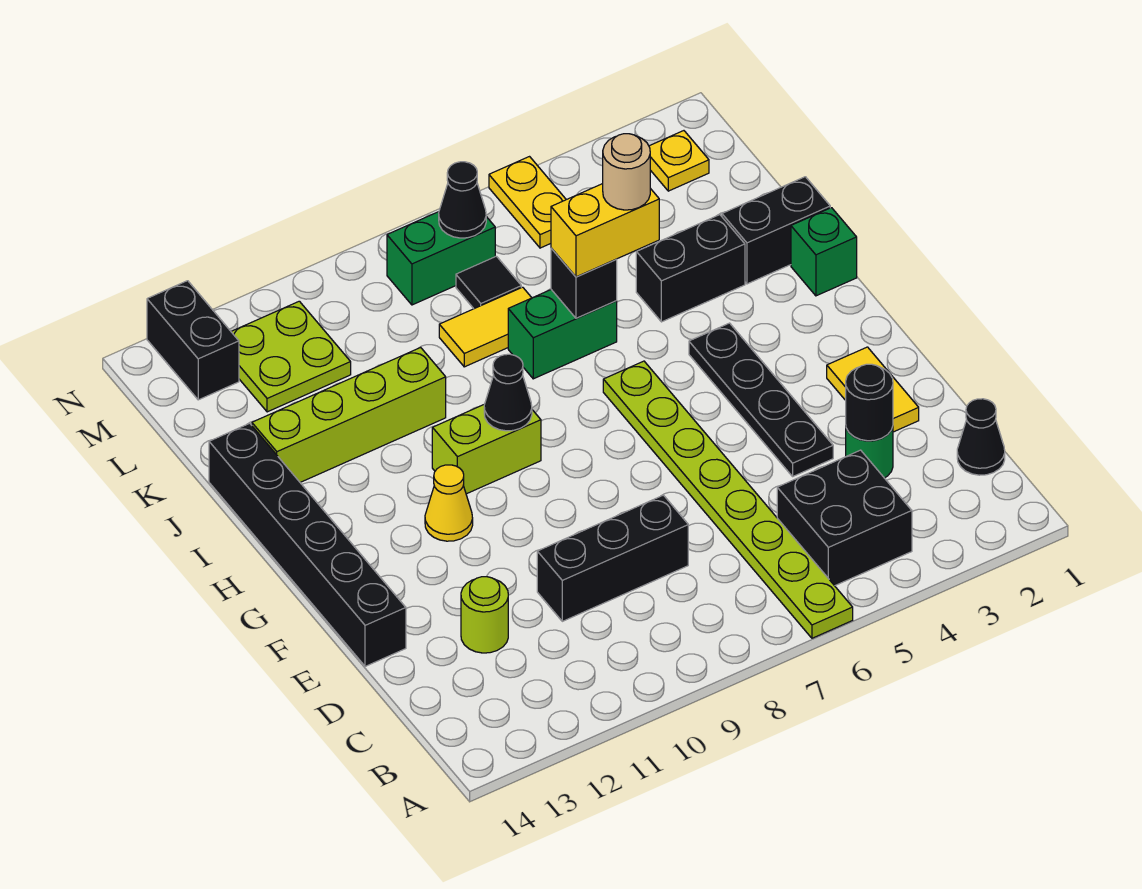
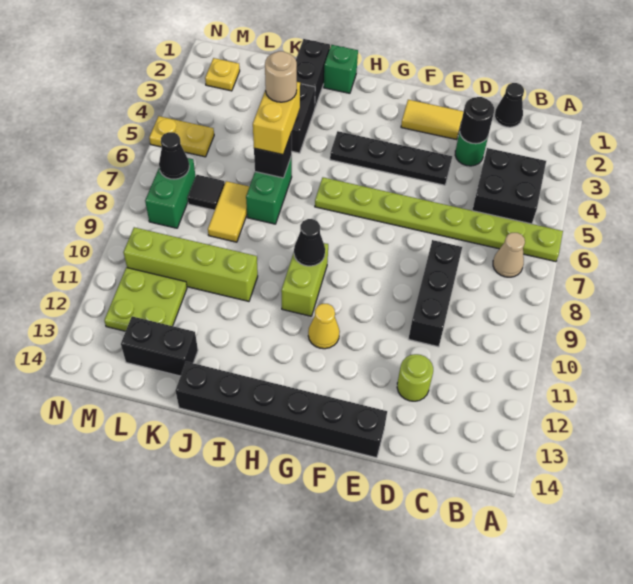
none -> tan 1x1 cone [493,233,525,277]
lime 1x4 brick [252,347,446,482] -> lime 1x4 brick turned to [123,227,258,301]
black 1x2 brick [147,281,239,400] -> black 1x2 brick moved to [121,316,198,376]

